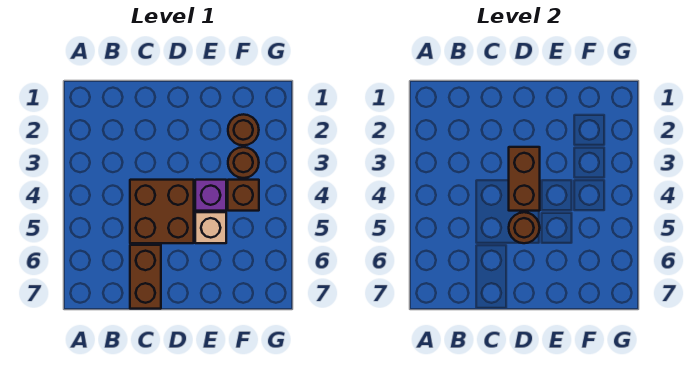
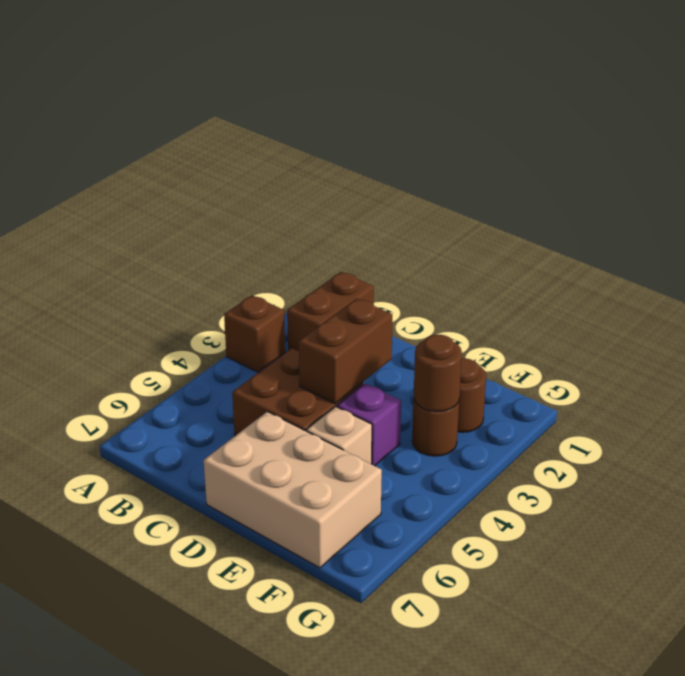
brown 1x2 brick [130,245,161,309] -> brown 1x2 brick moved to [287,272,374,351]
brown 1x1 round brick [509,212,540,243] -> brown 1x1 round brick moved to [414,335,462,412]
none -> tan 2x3 brick [204,412,382,568]
brown 1x1 brick [228,180,259,211] -> brown 1x1 brick moved to [224,295,285,372]

